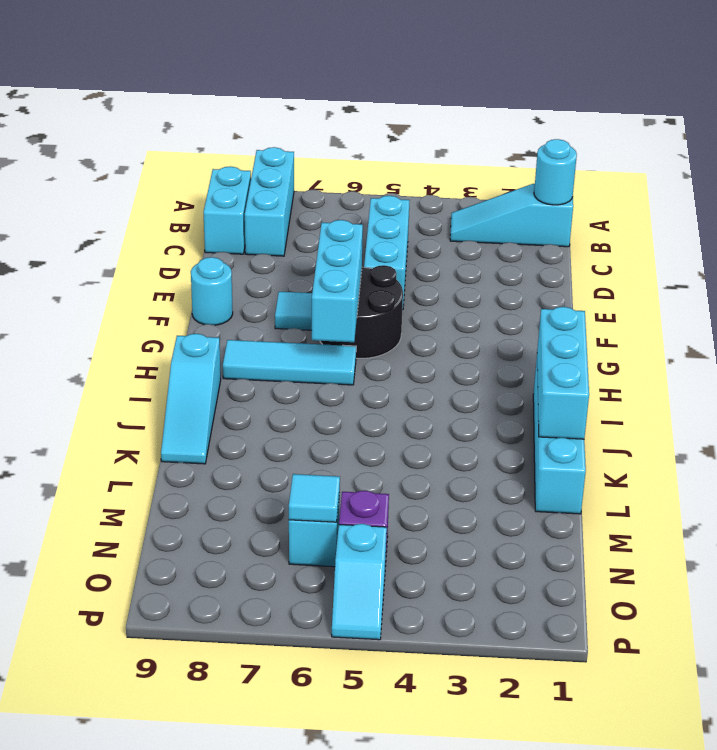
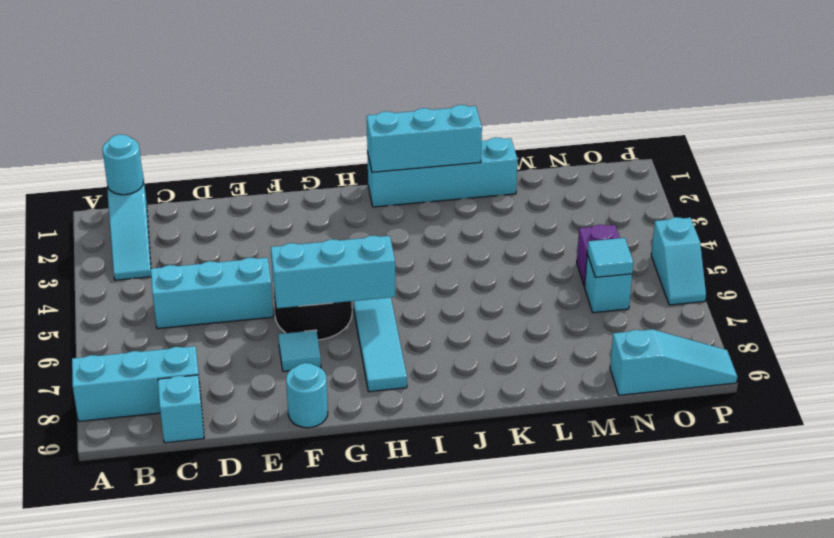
cyan 1x2 brick [204,166,251,254] -> cyan 1x1 brick [158,375,204,443]
cyan 1x3 slope [161,334,221,464] -> cyan 1x3 slope moved to [610,329,737,395]
cyan 1x2 slope [332,524,387,640] -> cyan 1x2 slope turned to [651,217,706,305]

